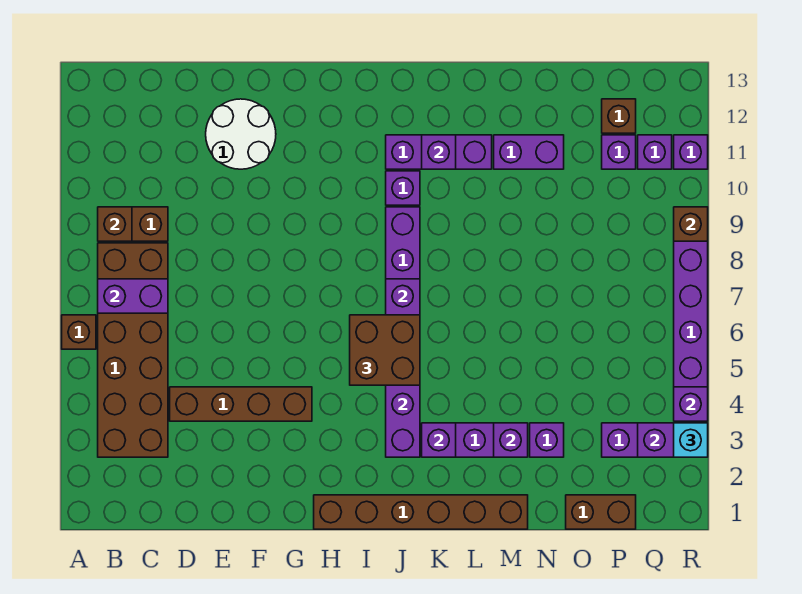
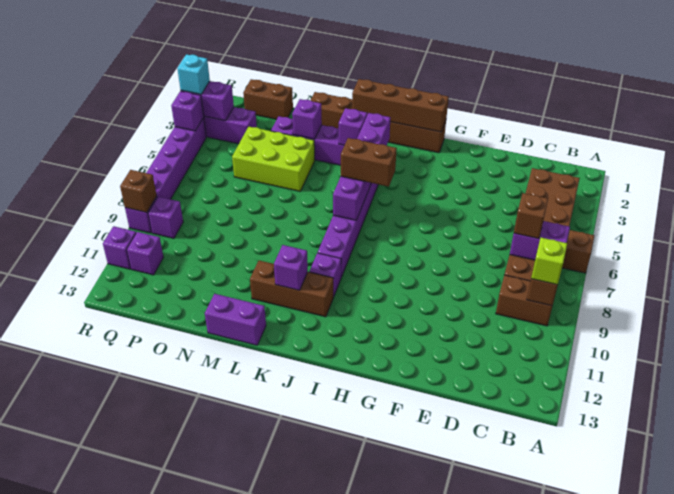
none -> lime 1x1 brick [531,238,567,285]
brown 1x4 brick [170,387,312,421] -> brown 1x4 brick moved to [352,79,449,132]
white 2x2 round brick [206,99,276,169] -> none
brown 2x2 brick [350,315,420,385] -> brown 1x2 brick [341,138,397,187]
purple 1x3 brick [386,135,492,169] -> brown 1x3 brick [250,260,333,317]
none -> lime 2x3 brick [232,127,315,191]
purple 1x2 brick [494,135,564,169] -> purple 1x2 brick moved to [205,294,266,345]
purple 1x1 brick [602,135,636,169] -> purple 1x1 brick moved to [148,197,183,238]
brown 1x1 brick [602,99,636,133] -> brown 1x1 brick moved to [514,193,548,239]

